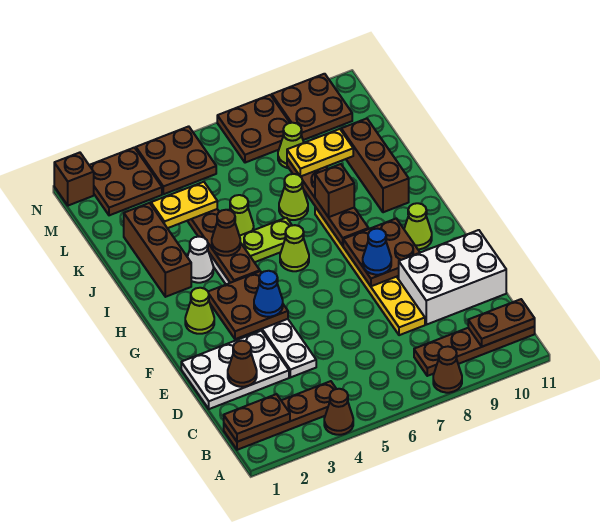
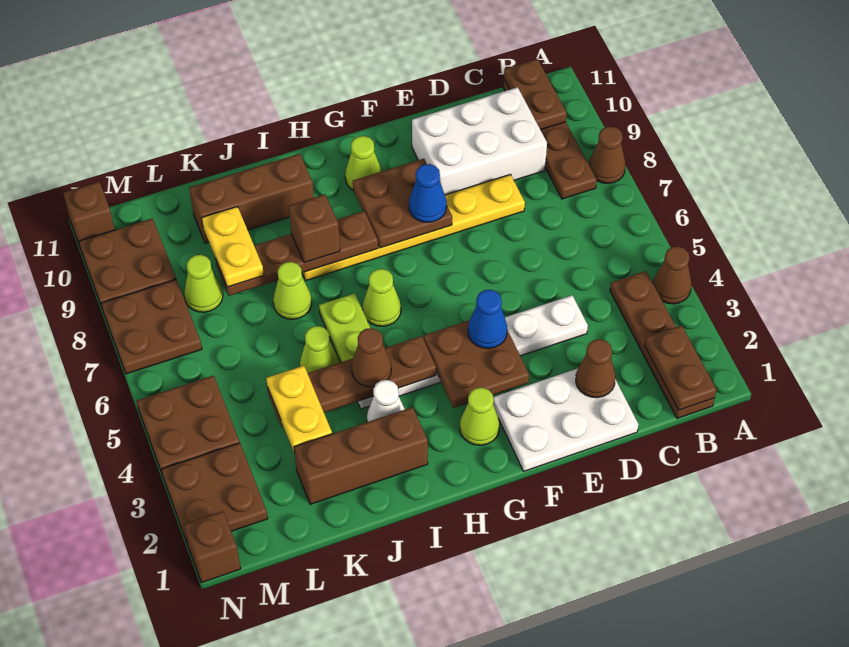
white 2x3 plate [181,331,289,409] -> white 2x3 plate turned to [493,369,638,471]
white 2x3 brick [399,230,506,325] -> white 2x3 brick turned to [412,87,547,195]
none -> brown 1x1 brick [63,182,115,244]

